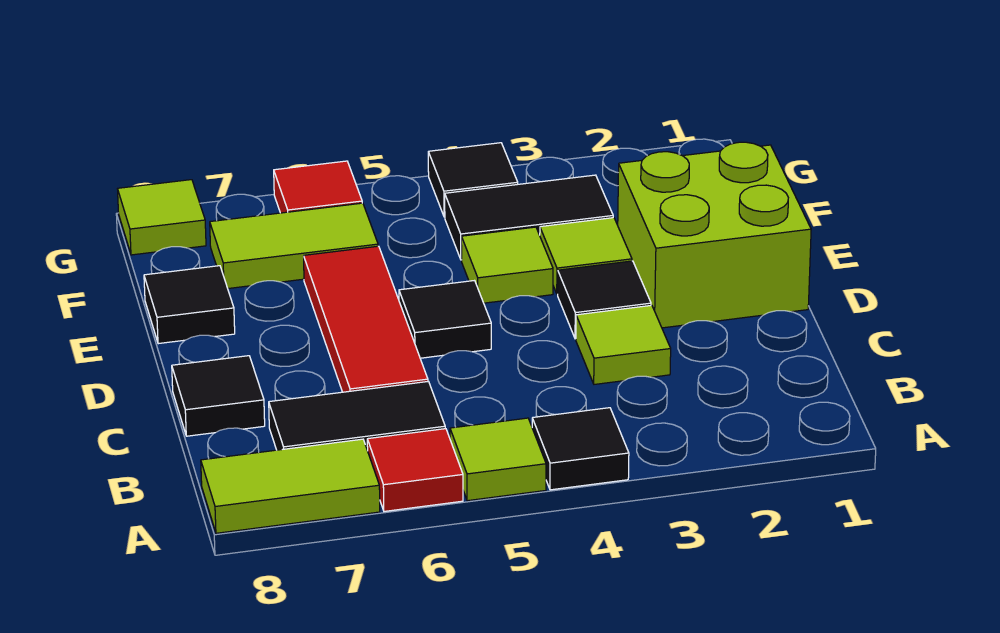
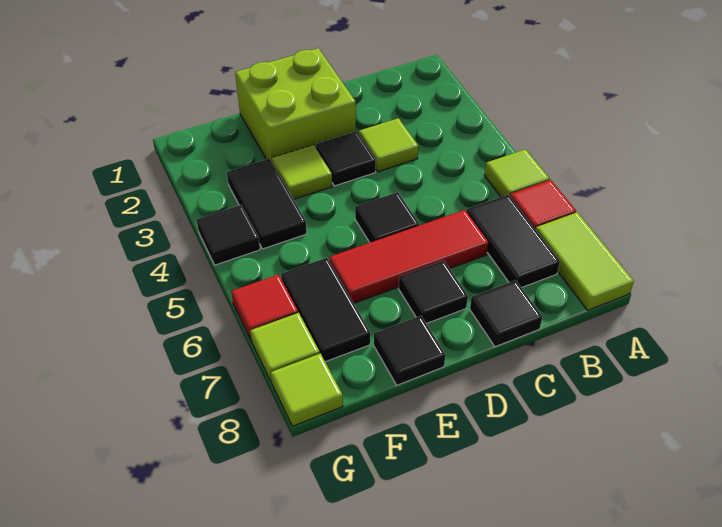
black 1x1 tile [532,408,629,490] -> black 1x1 tile moved to [399,260,468,324]
lime 1x1 tile [461,227,553,303] -> lime 1x1 tile moved to [250,313,320,382]
lime 1x2 tile [210,203,378,288] -> black 1x2 tile [281,258,370,362]

